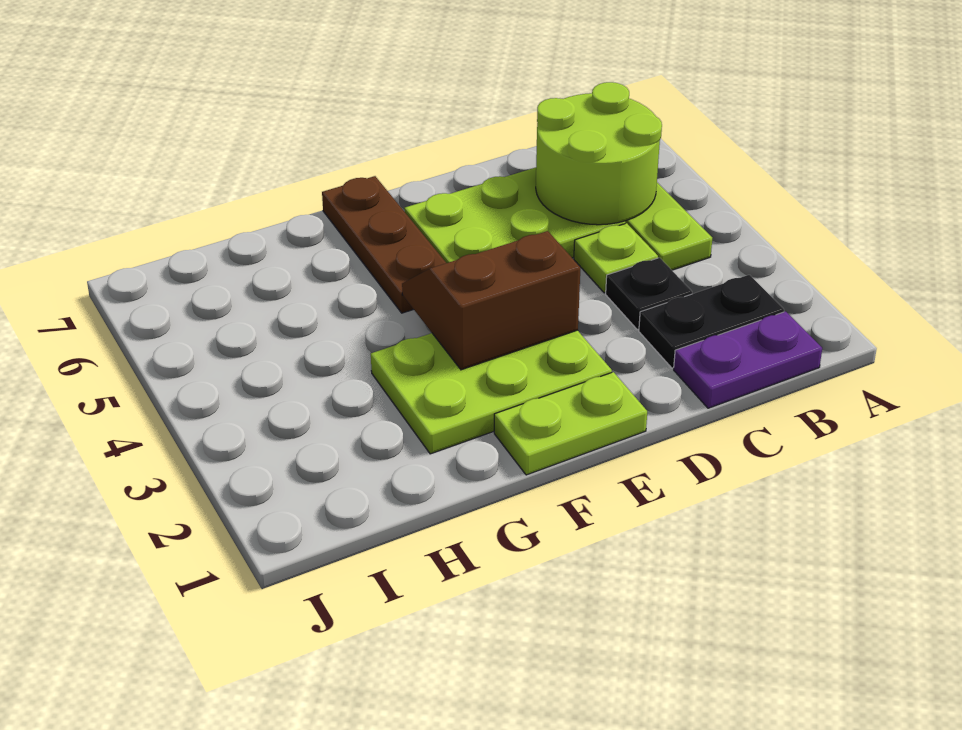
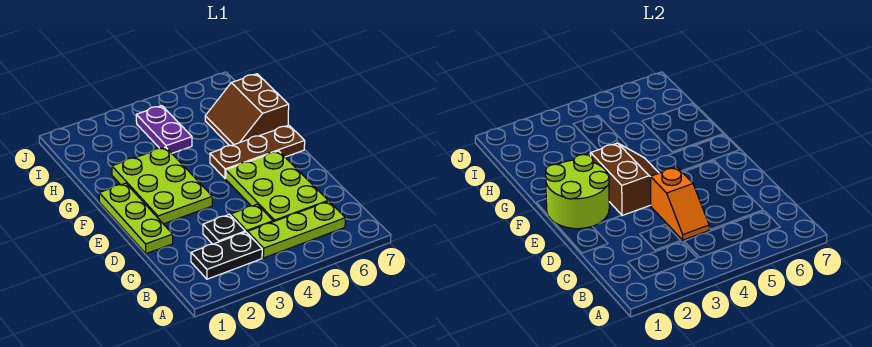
purple 1x2 plate [674,311,822,408] -> purple 1x2 plate moved to [136,106,192,153]
black 1x2 plate [639,275,784,368] -> black 1x2 plate turned to [191,232,262,279]
lime 2x2 round brick [536,82,662,225] -> lime 2x2 round brick moved to [546,154,609,229]
none -> orange 1x2 slope [651,167,709,240]
lime 1x2 plate [494,372,647,475] -> lime 1x3 plate [99,183,173,254]
none -> brown 2x2 slope [205,74,289,146]

